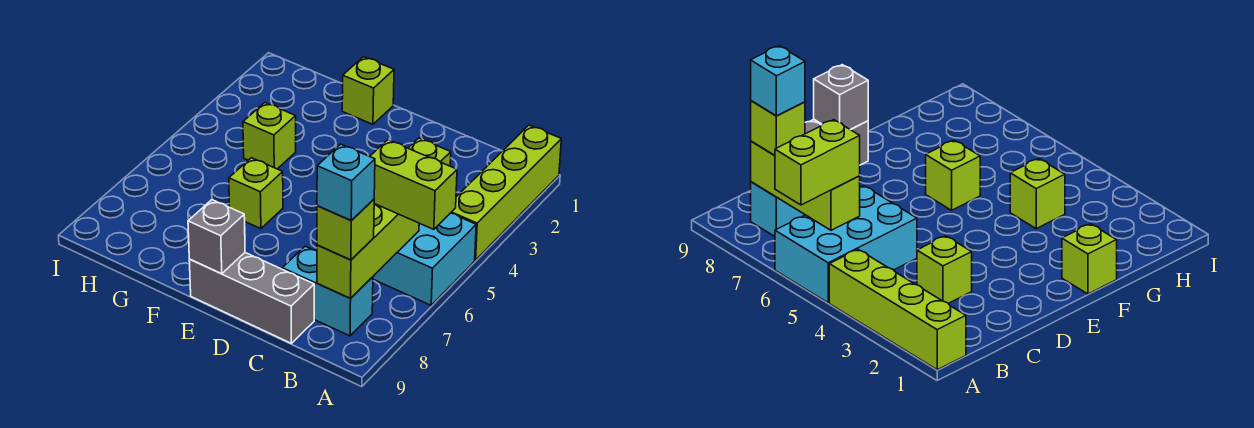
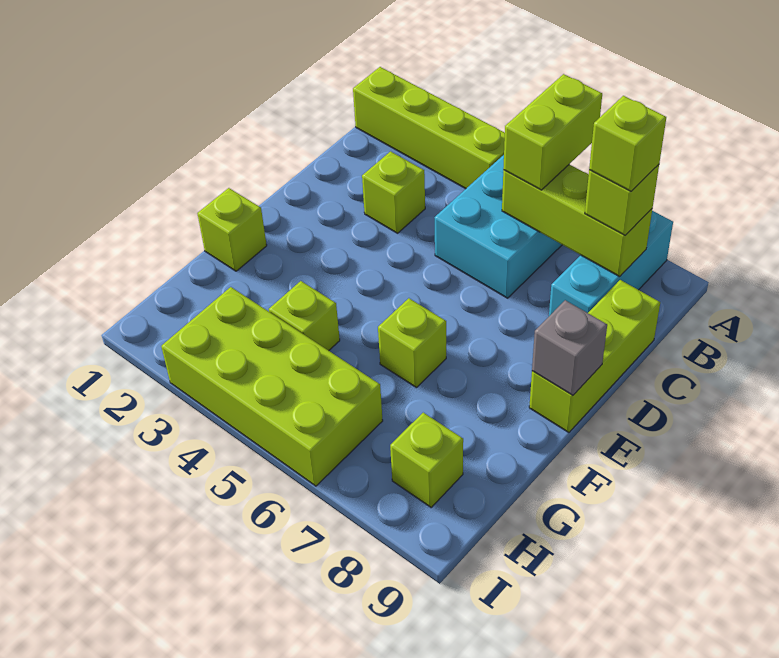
cyan 1x2 brick [282,246,373,336] -> cyan 1x3 brick [549,211,673,316]
cyan 1x1 brick [317,144,375,221] -> lime 1x1 brick [589,96,666,191]
grey 1x3 brick [189,253,314,343] -> lime 1x3 brick [529,280,660,432]
none -> lime 2x4 brick [161,287,383,486]
none -> lime 1x1 brick [390,413,463,507]

